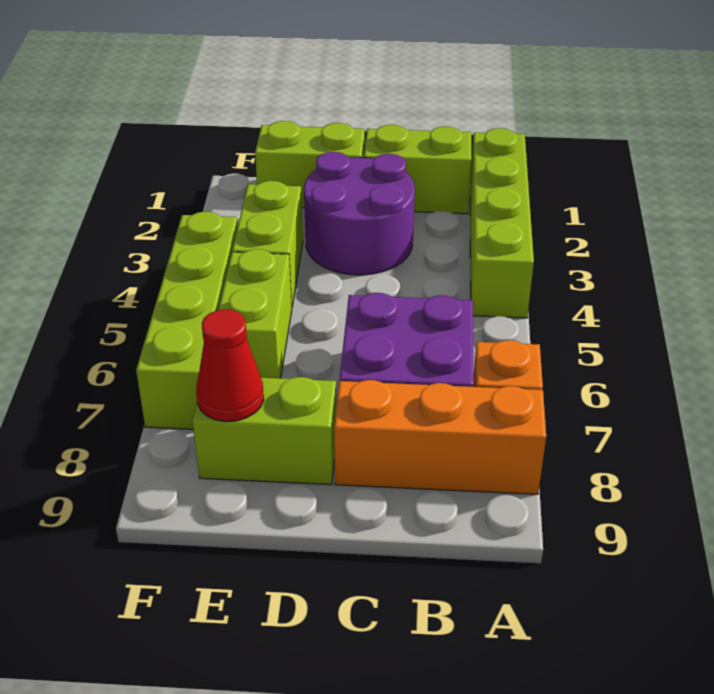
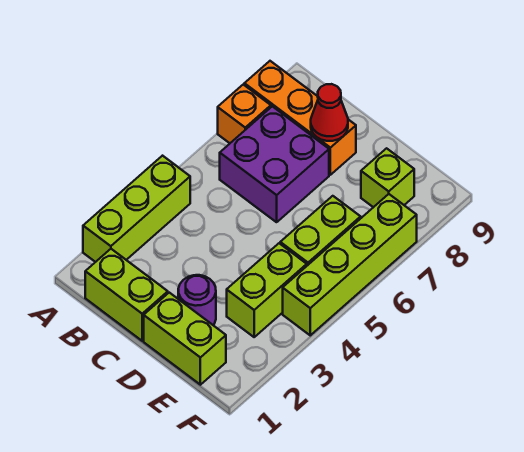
lime 1x4 brick [470,128,534,318] -> lime 1x3 brick [83,156,190,262]
purple 2x2 round brick [304,152,415,275] -> purple 1x1 round brick [178,275,216,325]
lime 1x2 brick [192,377,336,485] -> lime 1x1 brick [361,148,414,207]
red 1x1 cone [196,310,264,422] -> red 1x1 cone moved to [311,84,348,141]

